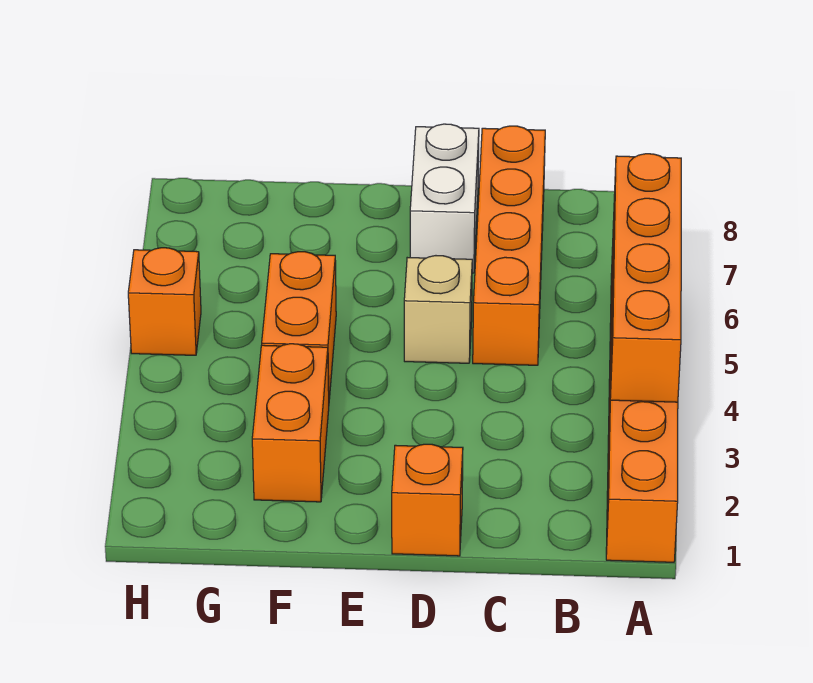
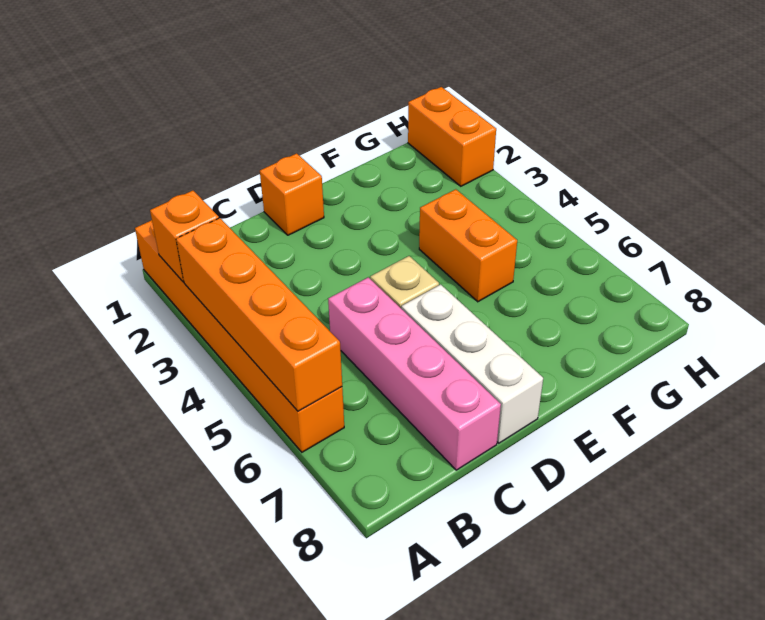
orange 1x4 brick [473,126,545,365] -> pink 1x4 brick [328,277,501,470]
white 1x2 brick [410,124,479,273] -> white 1x3 brick [401,284,543,443]
orange 1x2 brick [252,344,329,502] -> orange 1x2 brick moved to [408,87,496,186]
orange 1x1 brick [128,248,201,355] -> orange 1x1 brick moved to [150,191,219,282]

